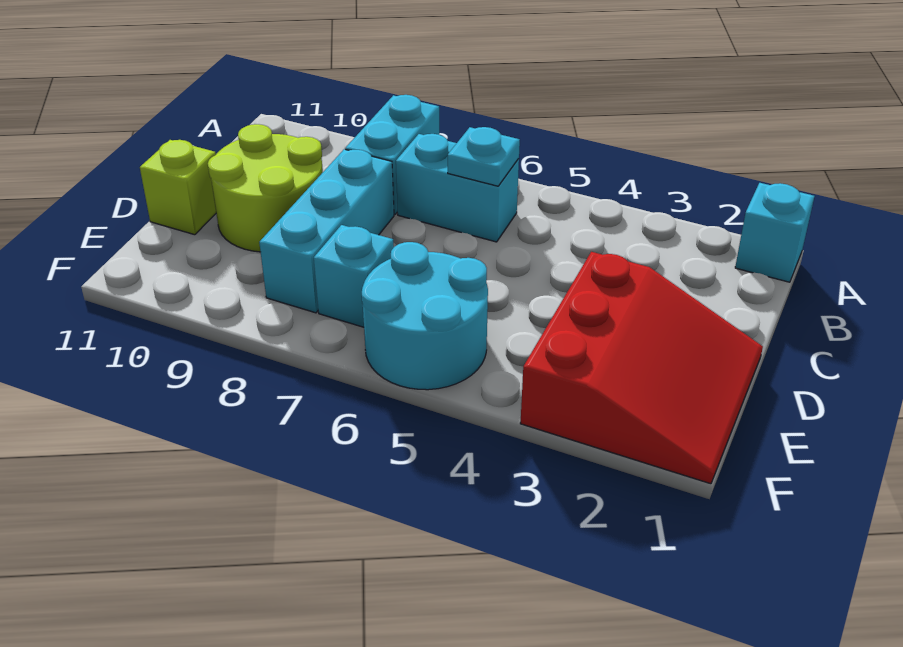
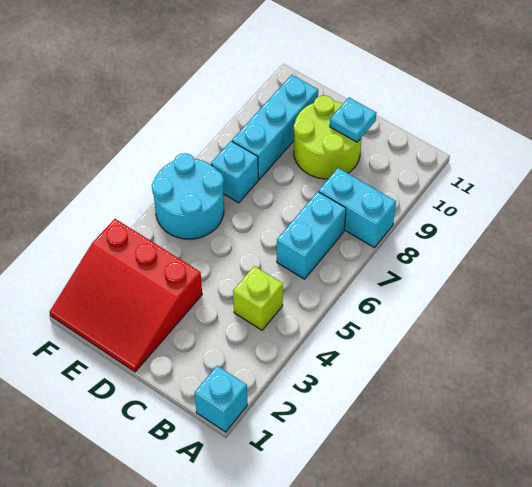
cyan 1x1 plate [448,127,520,186] -> cyan 1x1 plate moved to [330,98,376,142]
cyan 1x3 brick [259,149,394,313] -> cyan 1x3 brick turned to [232,75,318,180]
lime 1x1 brick [140,140,216,235] -> lime 1x1 brick moved to [233,266,283,330]

